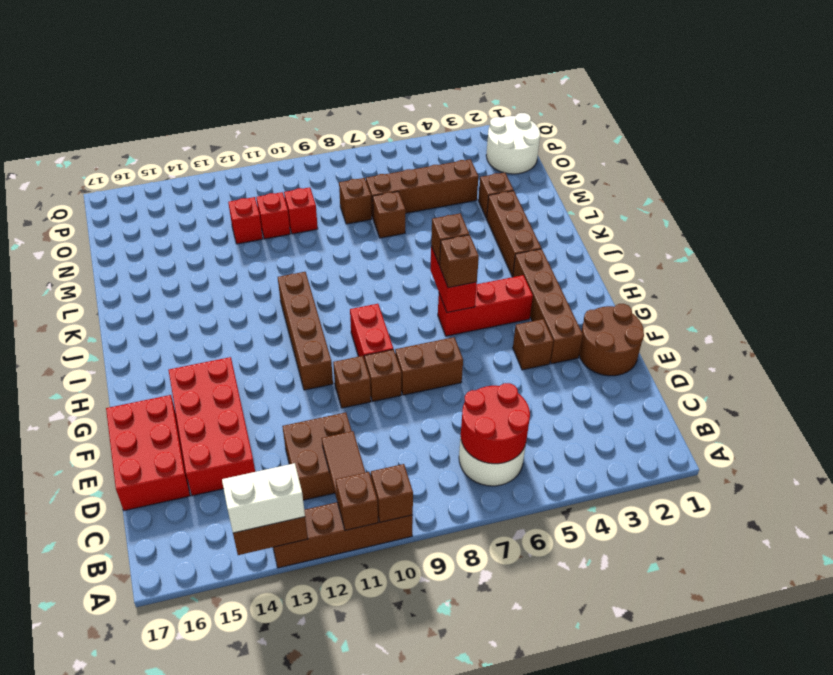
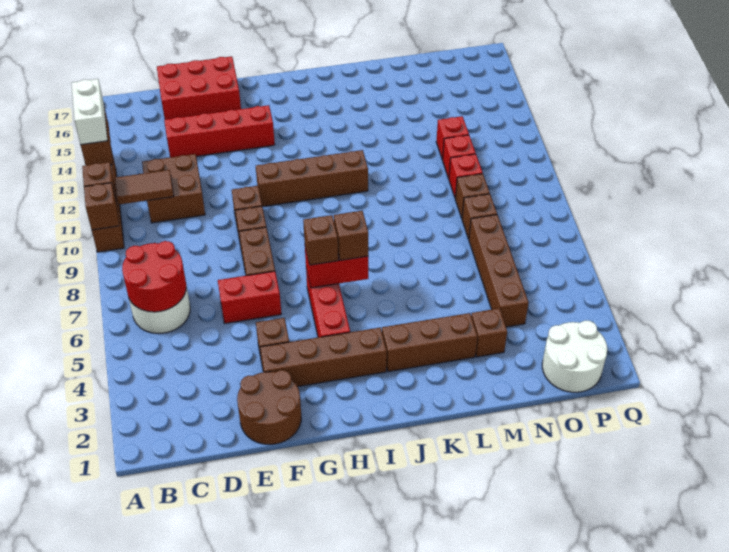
red 2x4 brick [169,357,255,496] -> red 1x4 brick [164,105,275,157]
red 1x2 brick [350,304,393,360] -> red 1x2 brick moved to [218,271,281,323]
brown 1x1 brick [373,192,406,238] -> brown 1x1 brick moved to [455,174,490,218]

